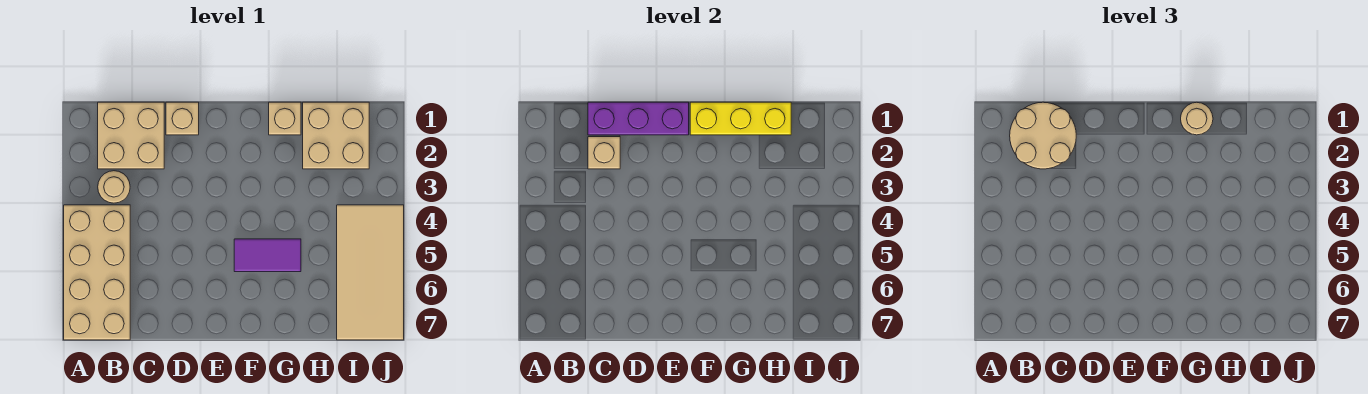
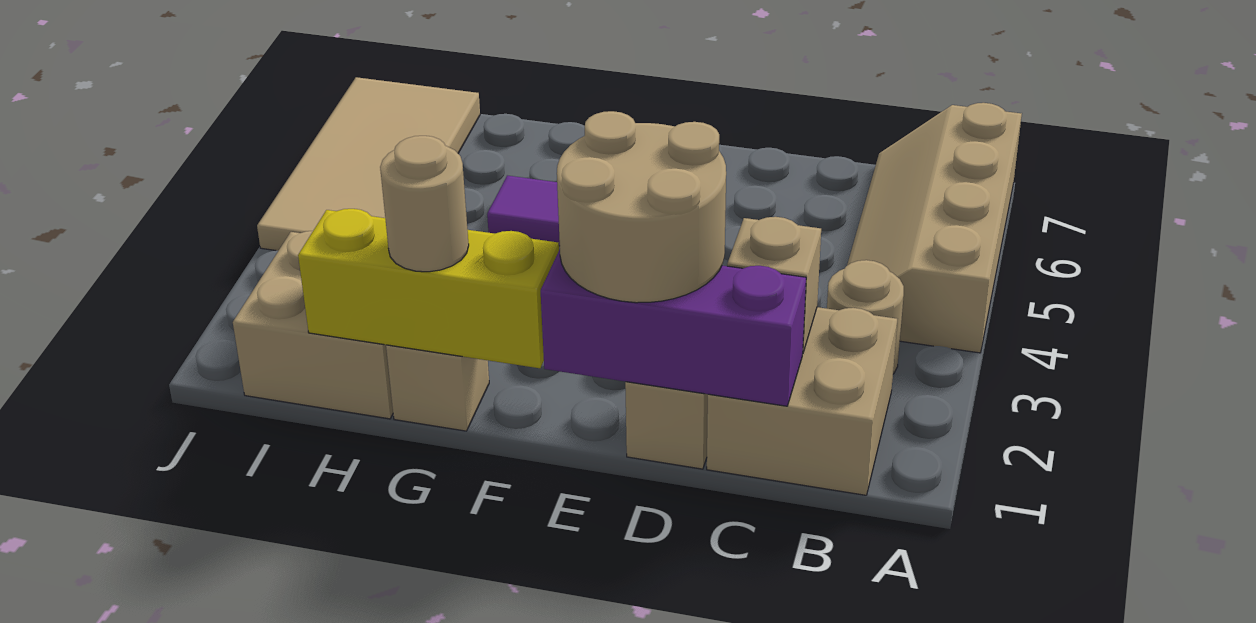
tan 2x4 brick [64,205,130,340] -> tan 2x4 slope [847,103,1022,353]
tan 2x2 round brick [1010,102,1076,169] -> tan 2x2 round brick moved to [557,111,726,303]

